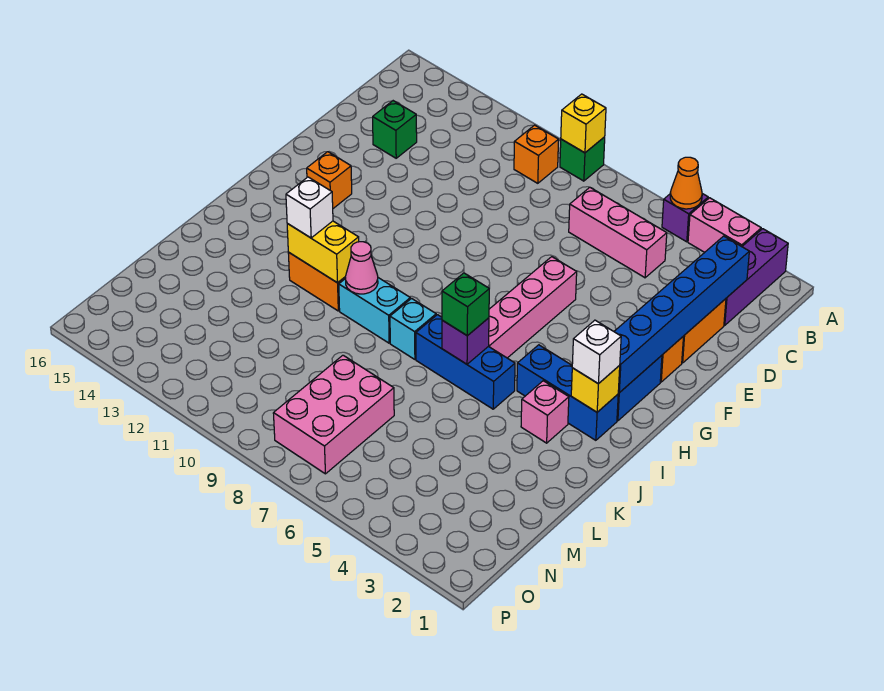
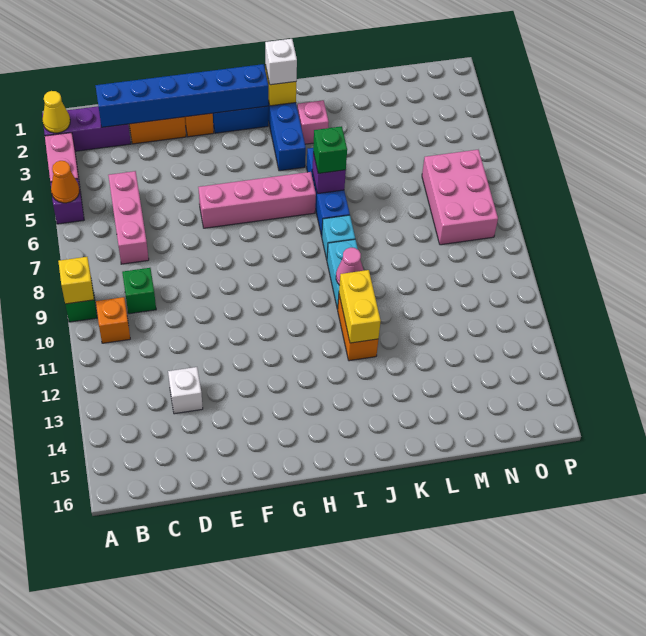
none -> yellow 1x1 cone [43,91,70,133]
green 1x1 brick [373,101,417,158] -> green 1x1 brick moved to [122,268,156,314]
orange 1x1 brick [307,152,352,208] -> none
white 1x1 brick [286,177,333,238] -> white 1x1 brick moved to [168,367,203,414]
pink 2x3 brick [273,355,394,474] -> pink 2x3 brick turned to [422,150,498,245]

